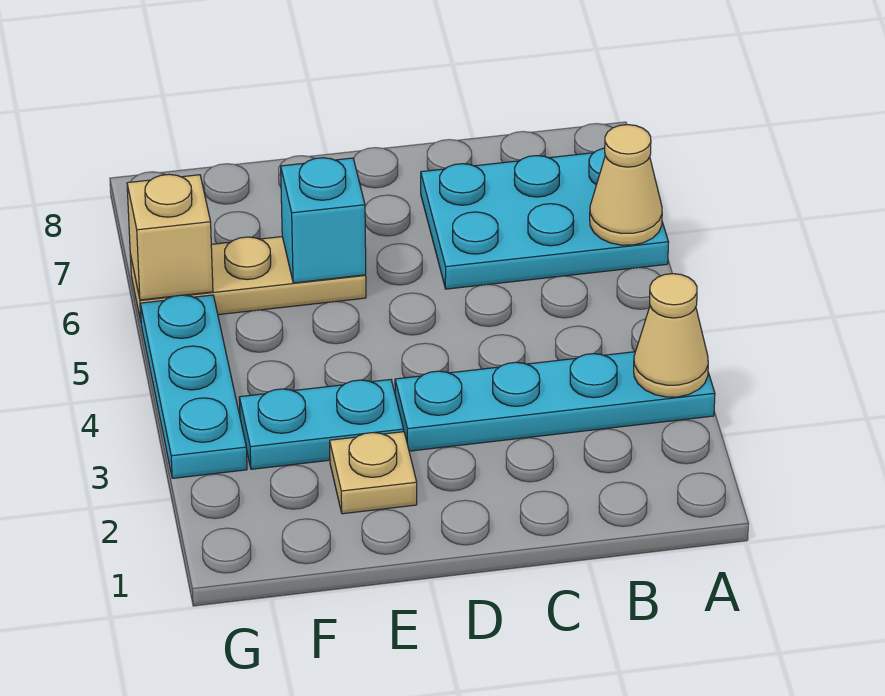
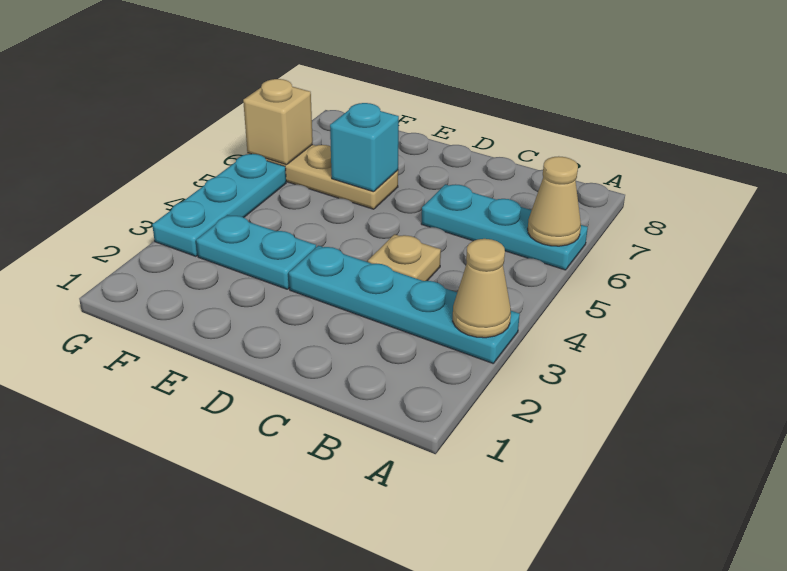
cyan 2x3 plate [421,148,669,289] -> cyan 1x3 plate [421,184,588,270]
tan 1x1 plate [330,432,417,514] -> tan 1x1 plate moved to [368,234,441,281]

